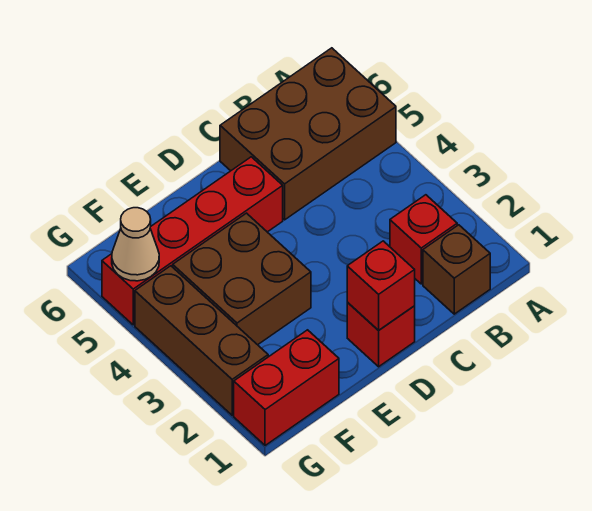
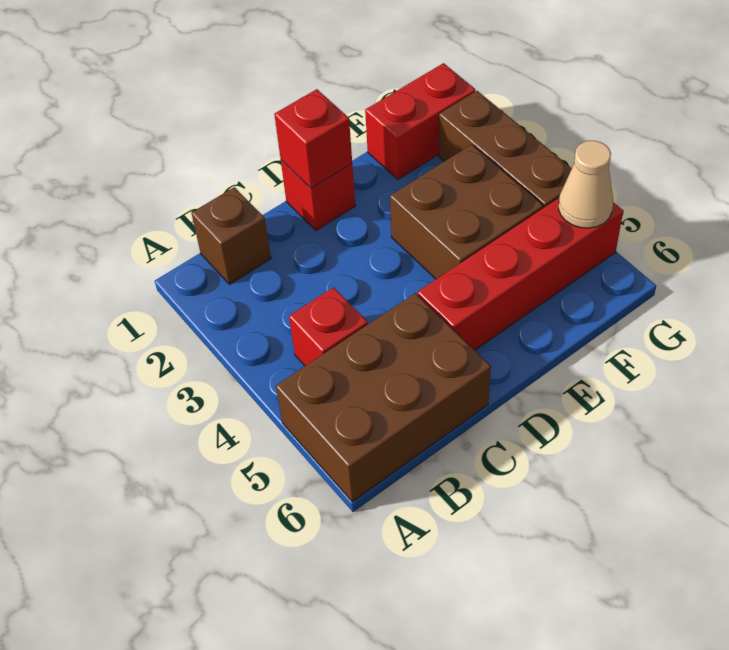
red 1x1 brick [390,195,457,284] -> red 1x1 brick moved to [289,287,368,366]

